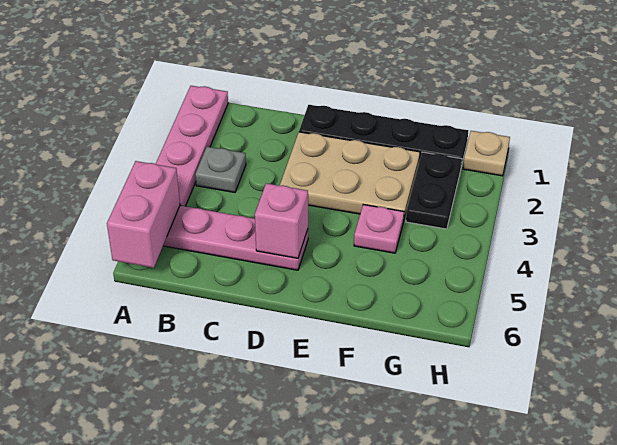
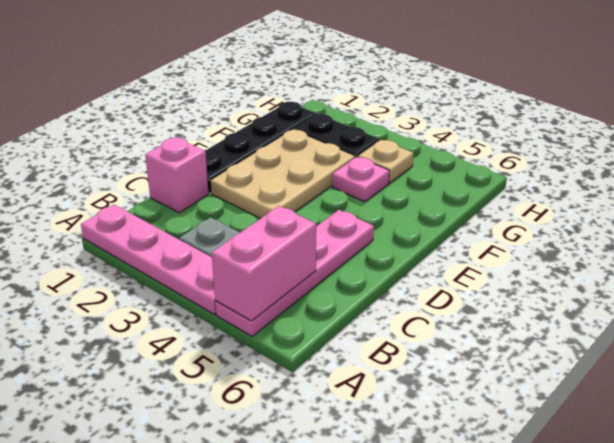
pink 1x2 brick [107,161,180,268] -> pink 1x2 brick turned to [212,206,316,321]
pink 1x1 brick [255,183,308,258] -> pink 1x1 brick moved to [145,137,209,213]
tan 1x1 plate [463,131,510,176] -> tan 1x1 plate moved to [358,140,414,183]

